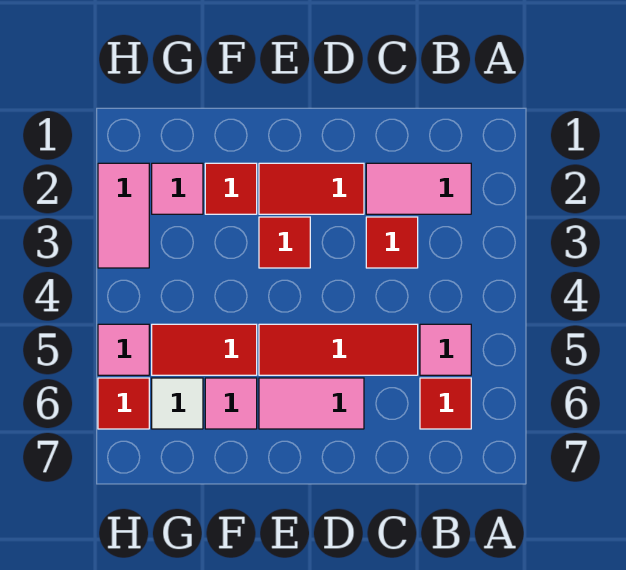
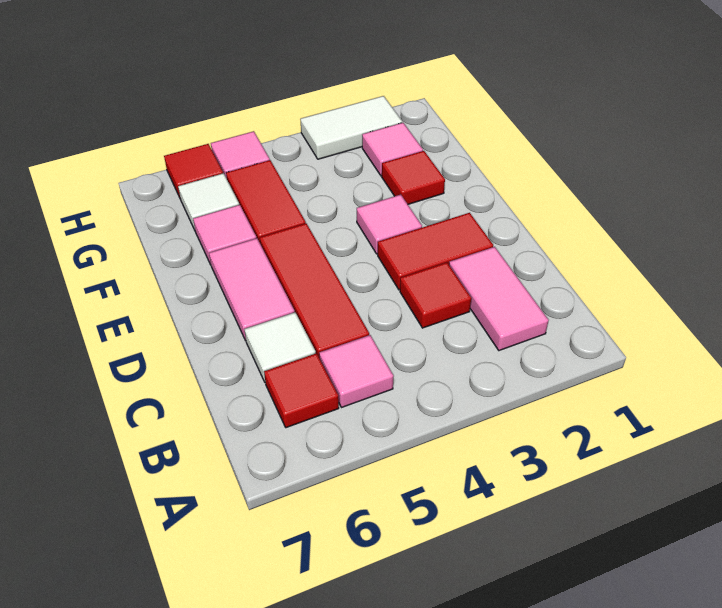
none -> white 1x1 tile [244,312,316,382]
red 1x2 tile [259,163,364,214] -> red 1x2 tile turned to [378,213,493,290]
red 1x1 tile [259,217,310,268] -> pink 1x1 tile [357,195,422,254]
pink 1x2 tile [98,163,149,268] -> white 1x2 tile [300,96,402,159]

